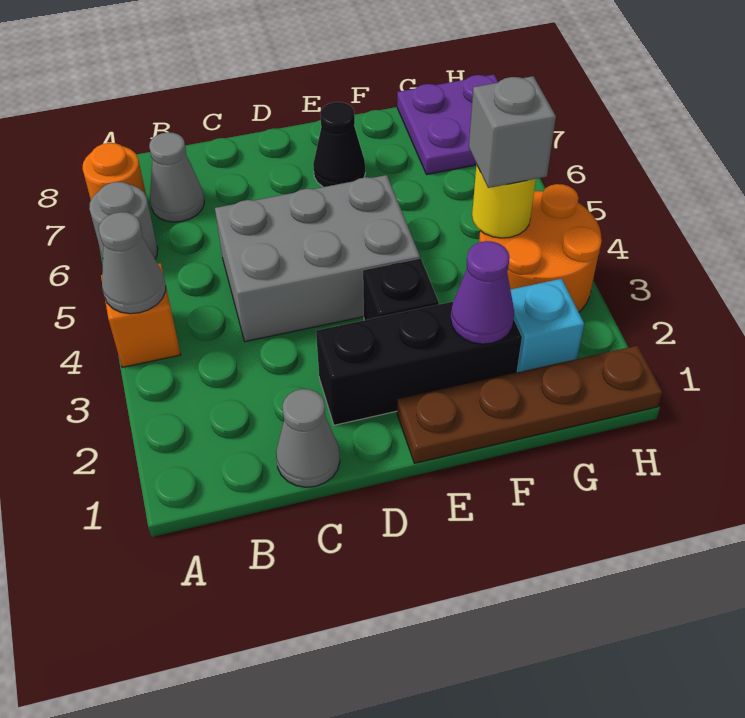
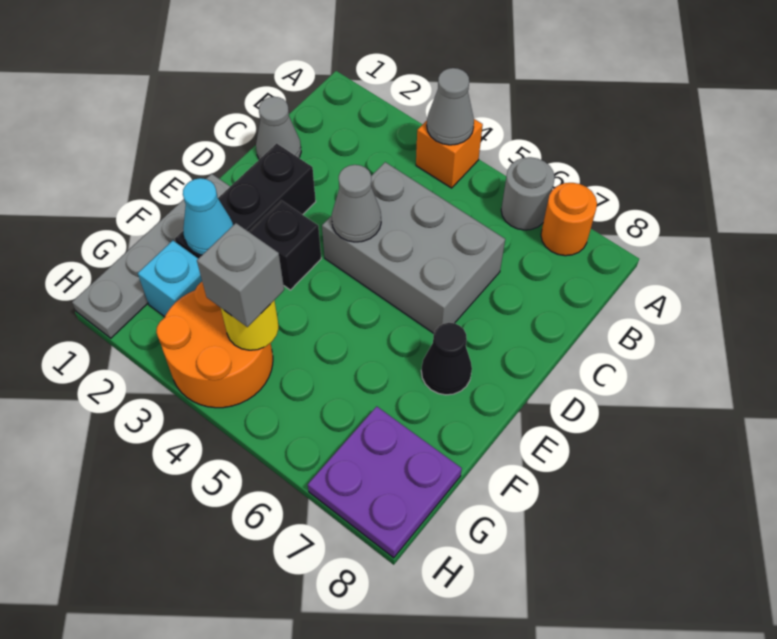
grey 1x1 cone [149,132,204,222] -> grey 1x1 cone moved to [332,165,381,242]
grey 2x3 brick [215,175,420,342] -> grey 2x3 brick turned to [322,162,505,333]
brown 1x4 plate [397,346,662,463] -> grey 1x4 plate [72,174,230,338]
purple 1x1 cone [451,241,514,344] -> cyan 1x1 cone [183,178,233,255]

